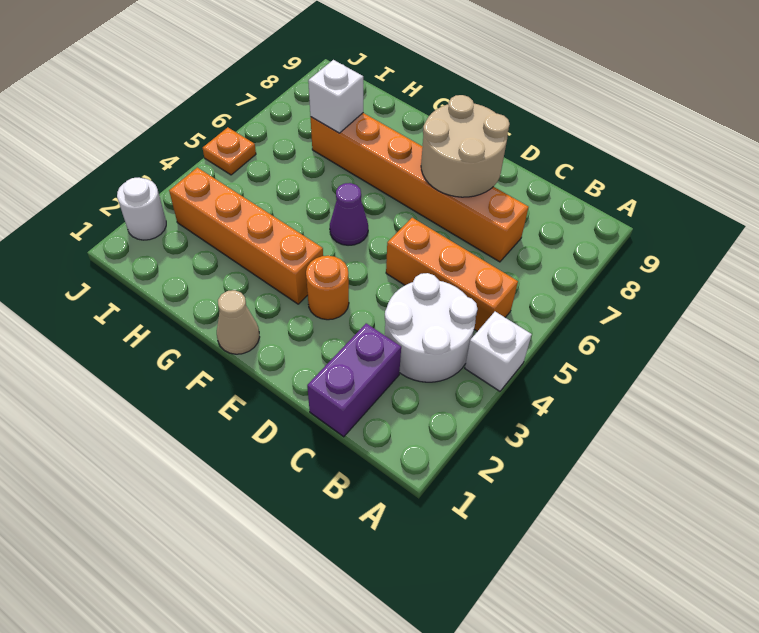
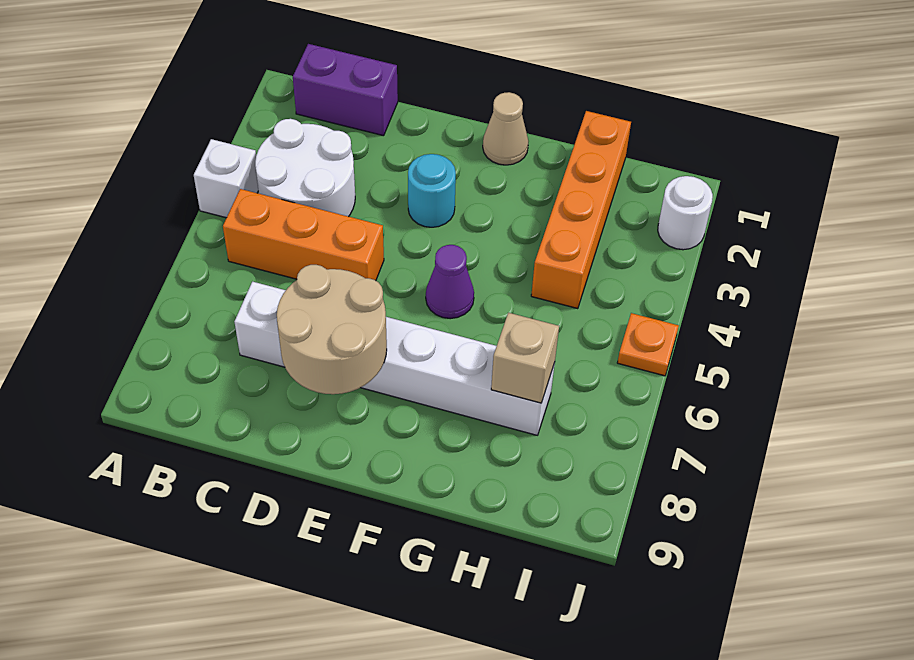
purple 1x2 brick [307,323,401,437] -> purple 1x2 brick turned to [293,44,398,136]
orange 1x6 brick [310,113,529,262] -> white 1x6 brick [234,282,555,435]
orange 1x1 round brick [306,256,349,320] -> cyan 1x1 round brick [408,154,456,227]
orange 1x4 brick [169,168,323,304] -> orange 1x4 brick turned to [531,111,631,309]
white 1x1 brick [308,60,363,133] -> tan 1x1 brick [491,313,559,403]

